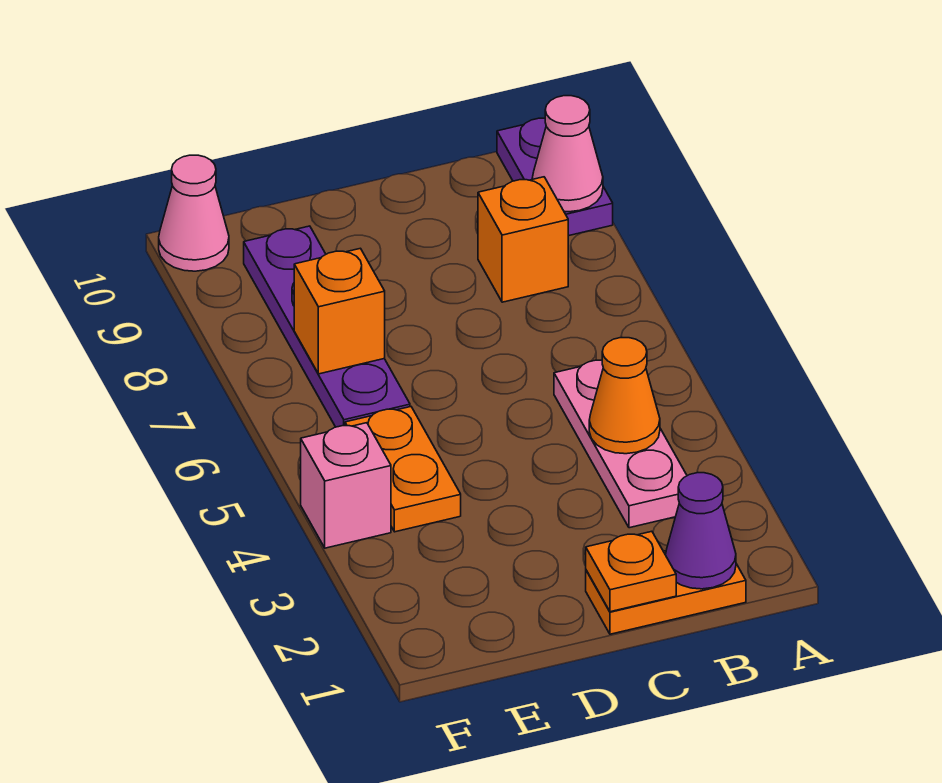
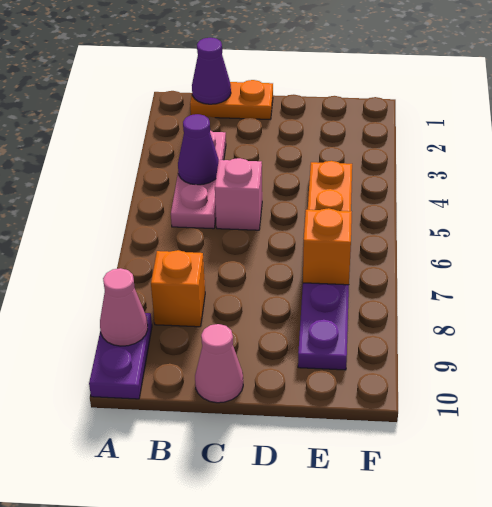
orange 1x1 cone [589,338,660,454] -> purple 1x1 cone [178,114,219,185]
orange 1x1 plate [586,531,676,612] -> none
pink 1x1 brick [301,423,391,548] -> pink 1x1 brick moved to [215,158,262,230]
pink 1x1 cone [159,155,229,271] -> pink 1x1 cone moved to [195,324,243,403]

